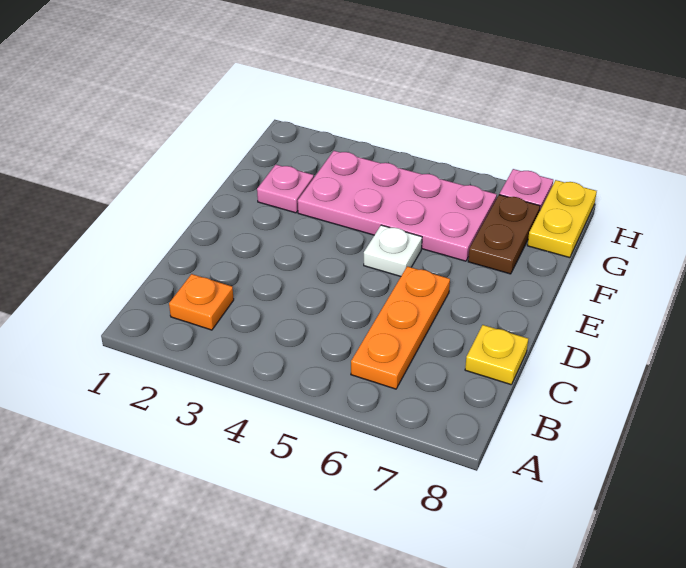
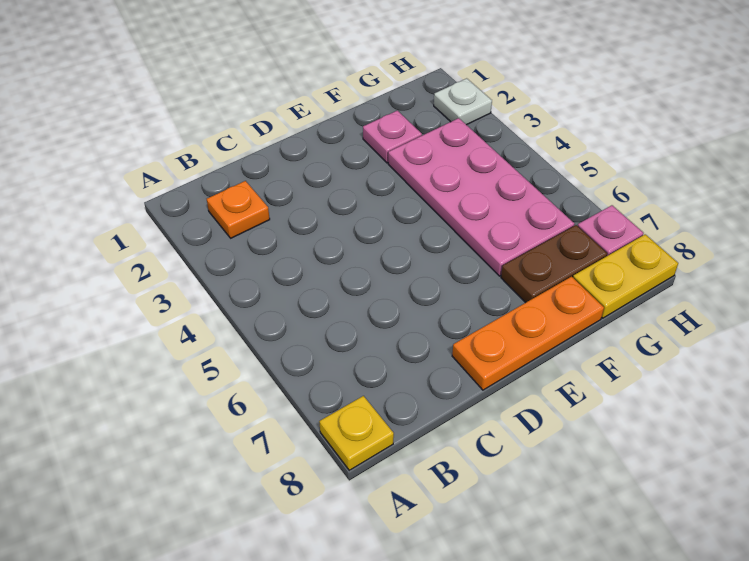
orange 1x3 plate [351,266,450,389] -> orange 1x3 plate moved to [452,277,604,390]
yellow 1x1 plate [465,325,528,385] -> yellow 1x1 plate moved to [319,396,394,470]
white 1x1 plate [364,225,422,277] -> white 1x1 plate moved to [434,78,492,125]

